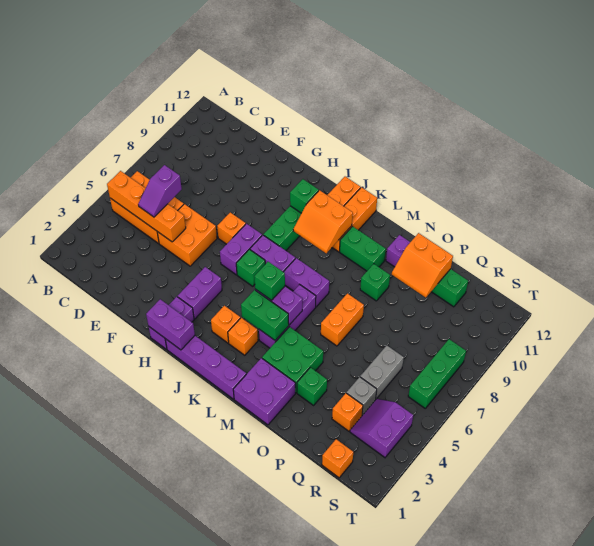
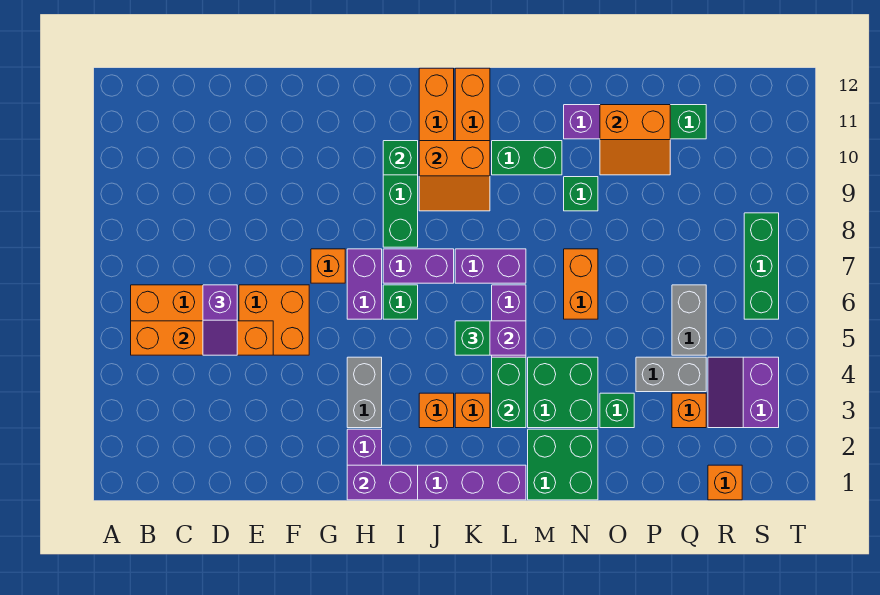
purple 1x2 brick [178,267,222,319] -> grey 1x2 brick [347,357,382,428]
green 1x2 brick [241,290,289,340] -> green 1x2 brick turned to [492,357,526,428]
purple 2x2 brick [233,358,295,425] -> green 2x2 brick [528,429,598,500]
grey 1x1 brick [347,377,377,415] -> grey 1x2 brick [636,357,706,392]

